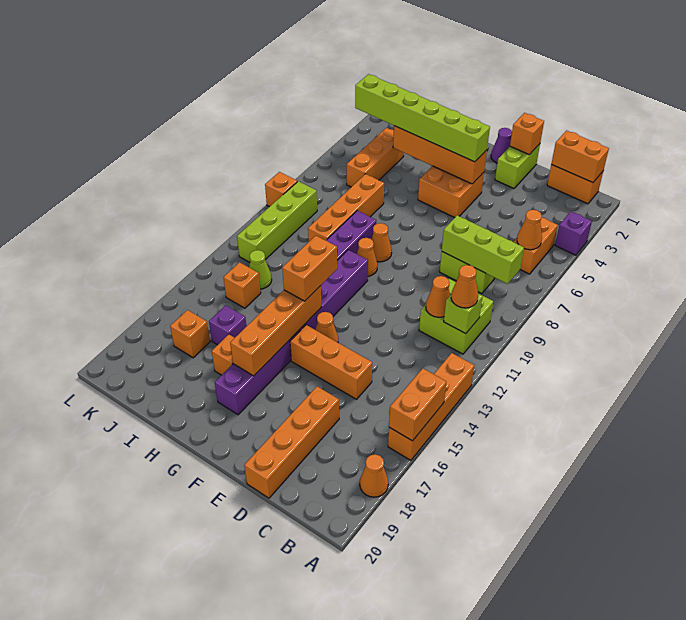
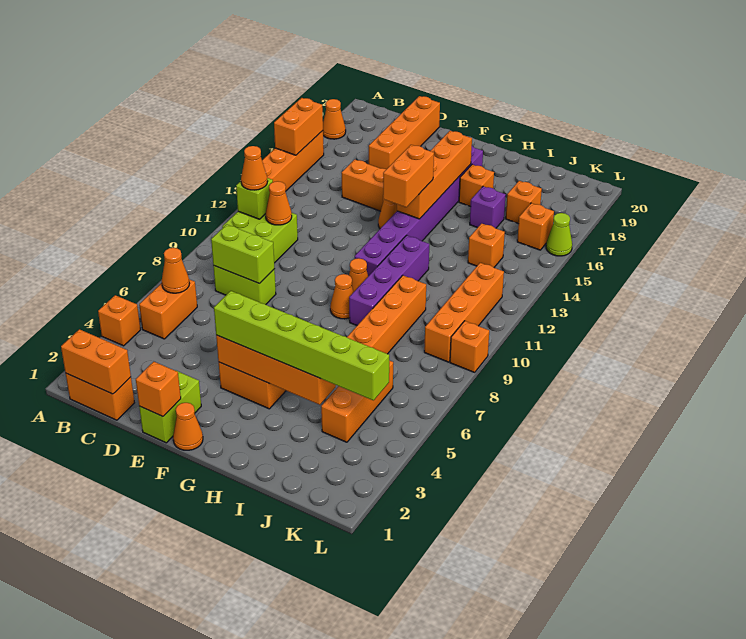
purple 1x1 brick [555,212,592,255] -> orange 1x1 brick [98,295,140,346]
lime 1x3 brick [442,215,524,284] -> lime 1x2 brick [211,225,275,284]
purple 1x1 cone [491,128,512,163] -> orange 1x1 cone [173,403,203,450]
lime 1x1 cone [249,250,272,289] -> lime 1x1 cone moved to [546,213,572,256]
lime 1x4 brick [237,181,317,262] -> orange 1x4 brick [424,263,504,362]
none -> orange 1x1 brick [517,203,554,250]

